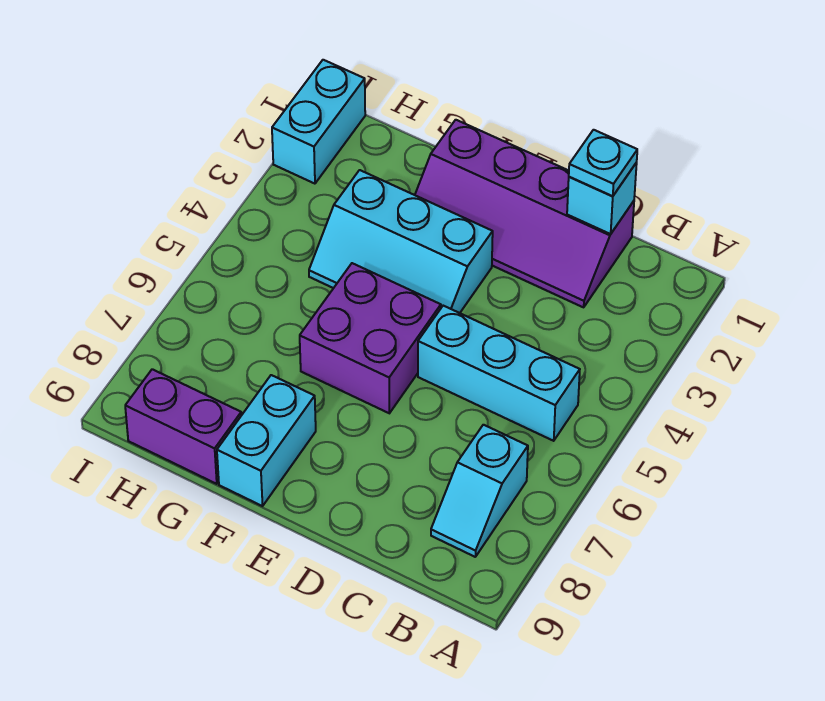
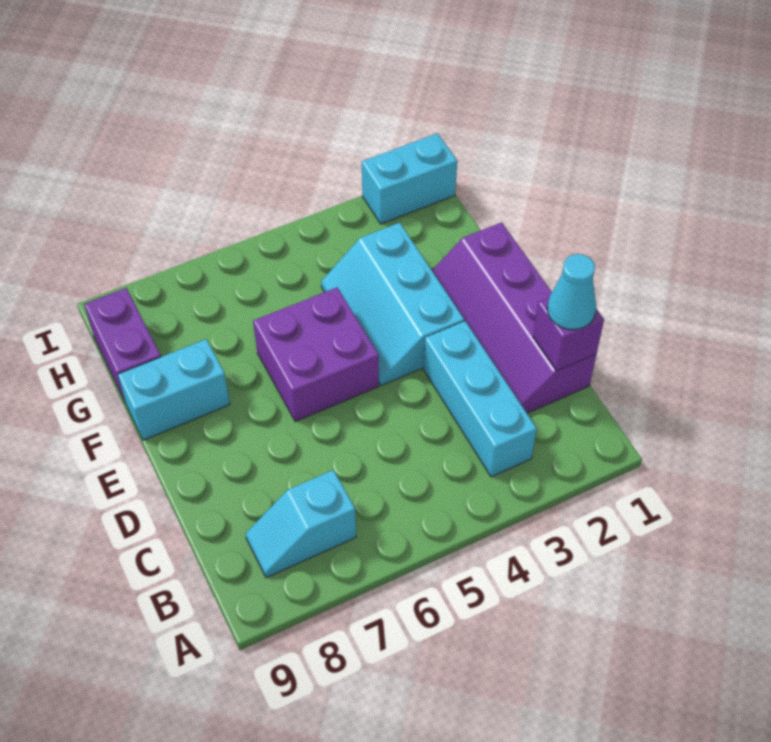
cyan 1x3 brick [418,306,580,441] -> cyan 1x3 brick moved to [424,321,537,477]
cyan 1x1 brick [567,163,637,234] -> purple 1x1 brick [533,298,604,371]
cyan 1x1 plate [569,130,637,196] -> cyan 1x1 cone [547,254,596,330]

